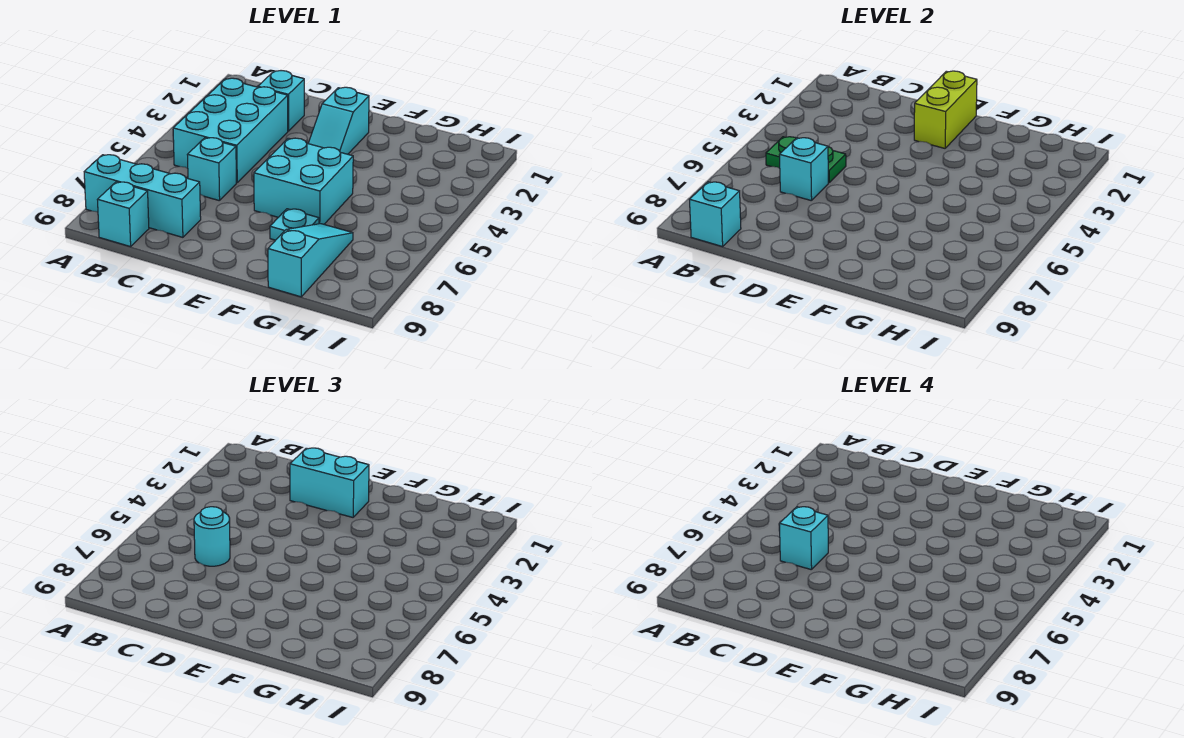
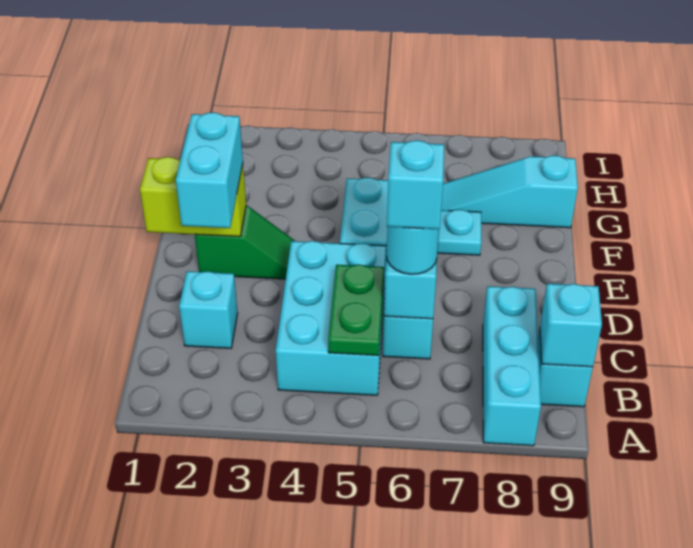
cyan 2x3 brick [173,78,288,183] -> cyan 2x3 brick turned to [276,241,386,395]
cyan 1x2 slope [308,87,369,154] -> green 1x2 slope [195,206,295,279]

